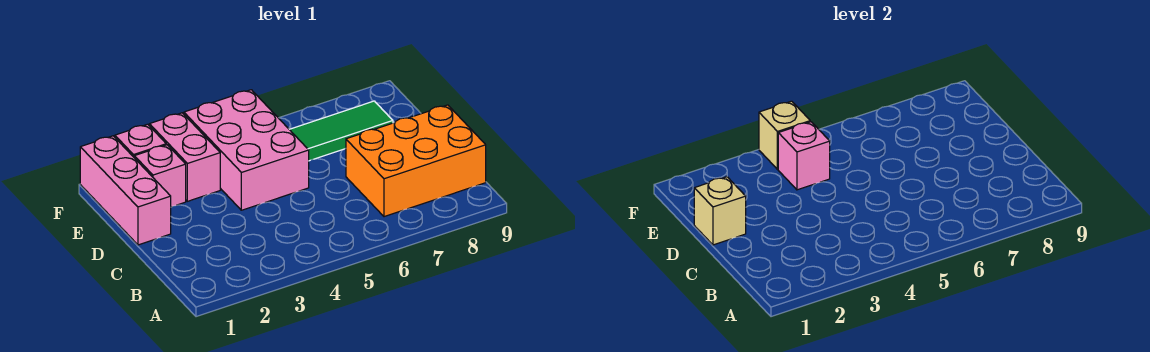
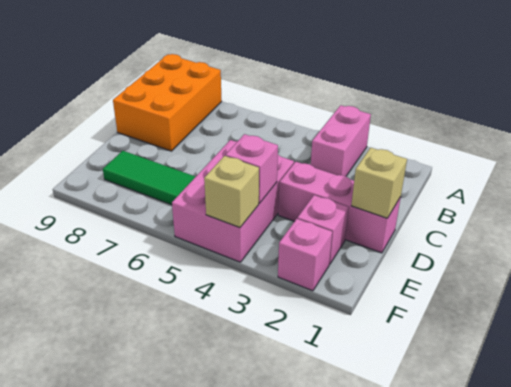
orange 2x3 brick [346,105,486,217] -> orange 2x3 brick turned to [113,54,222,151]
pink 1x3 brick [80,136,171,245] -> pink 1x3 brick turned to [278,162,401,253]
pink 1x2 brick [149,113,220,201] -> pink 1x2 brick moved to [311,105,371,176]

